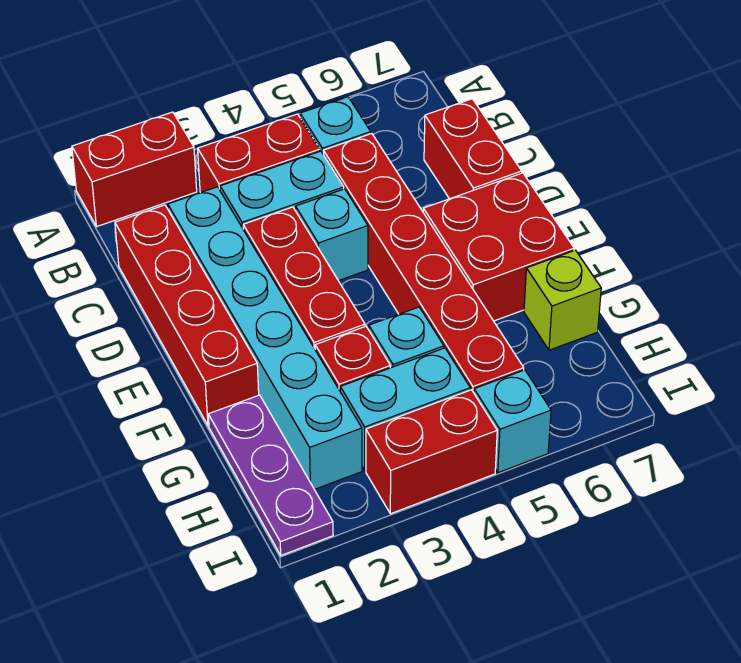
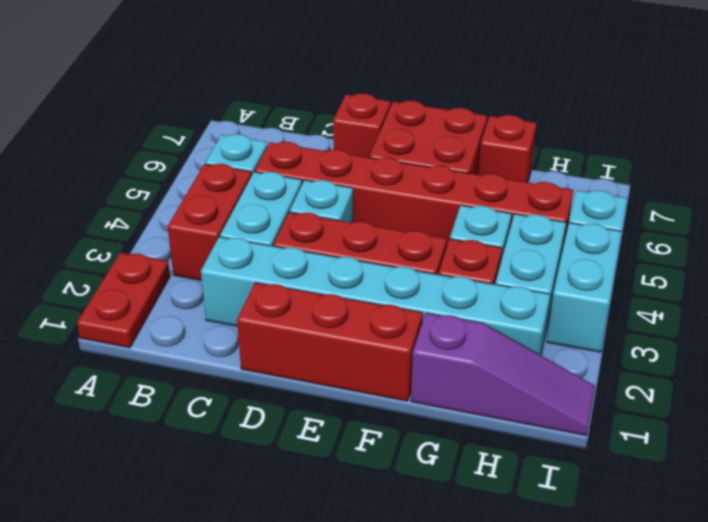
red 1x2 brick [72,112,197,227] -> red 1x2 plate [77,252,170,348]
red 1x4 brick [115,205,259,426] -> red 1x3 brick [237,282,423,401]
red 1x2 brick [424,99,522,199] -> red 1x1 brick [333,94,391,158]
purple 1x3 plate [208,395,333,555] -> purple 1x3 slope [411,313,595,436]
lime 1x1 brick [524,250,601,350] -> red 1x1 brick [478,115,536,182]
red 1x2 brick [366,390,497,514] -> cyan 1x2 brick [547,223,622,352]

